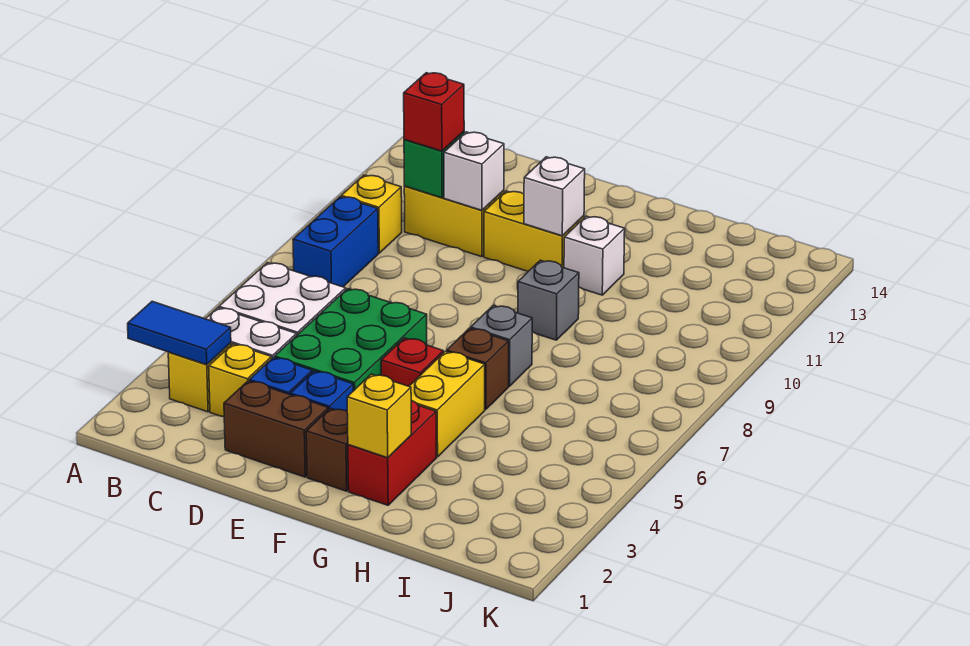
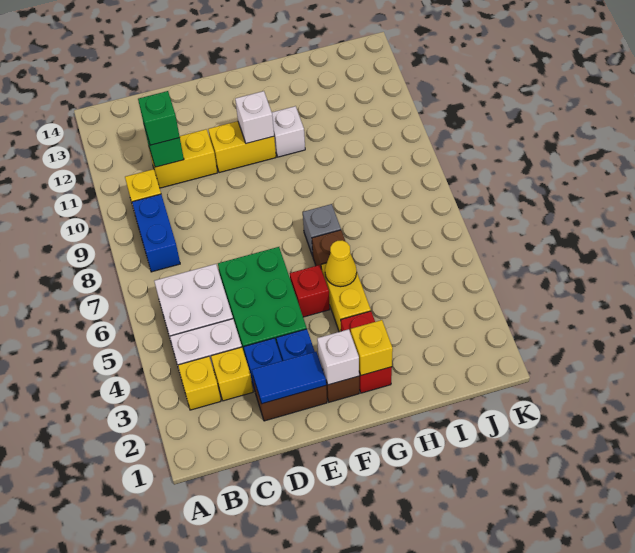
blue 1x2 tile [128,301,231,365] -> blue 1x2 tile moved to [252,352,326,404]
red 1x1 brick [404,73,464,151] -> green 1x1 brick [138,91,180,145]
white 1x1 brick [444,132,504,210] -> white 1x1 brick moved to [317,329,359,385]
none -> yellow 1x1 cone [325,240,357,287]
grey 1x1 brick [518,260,579,340] -> none

